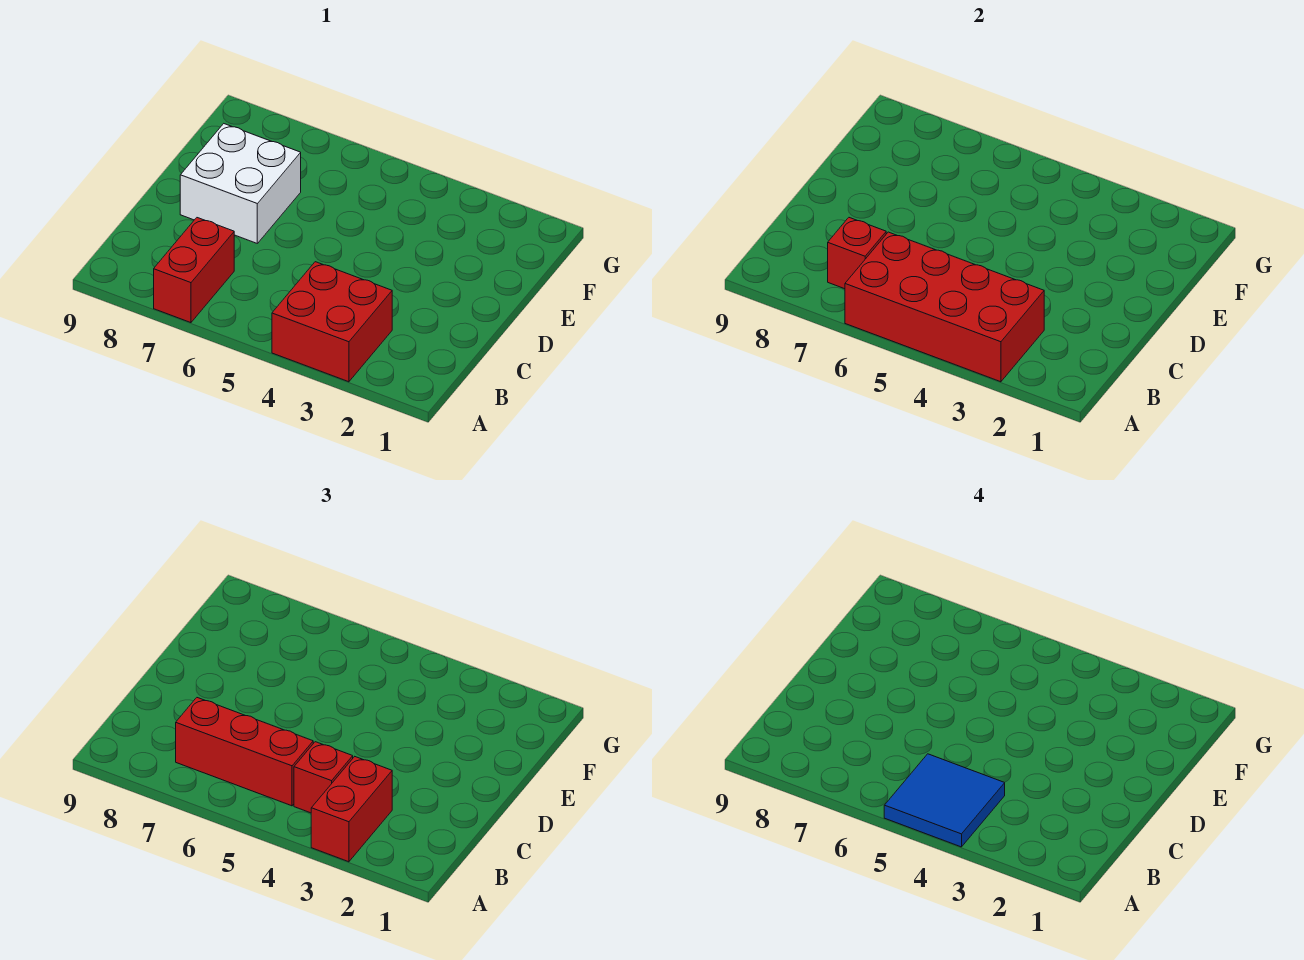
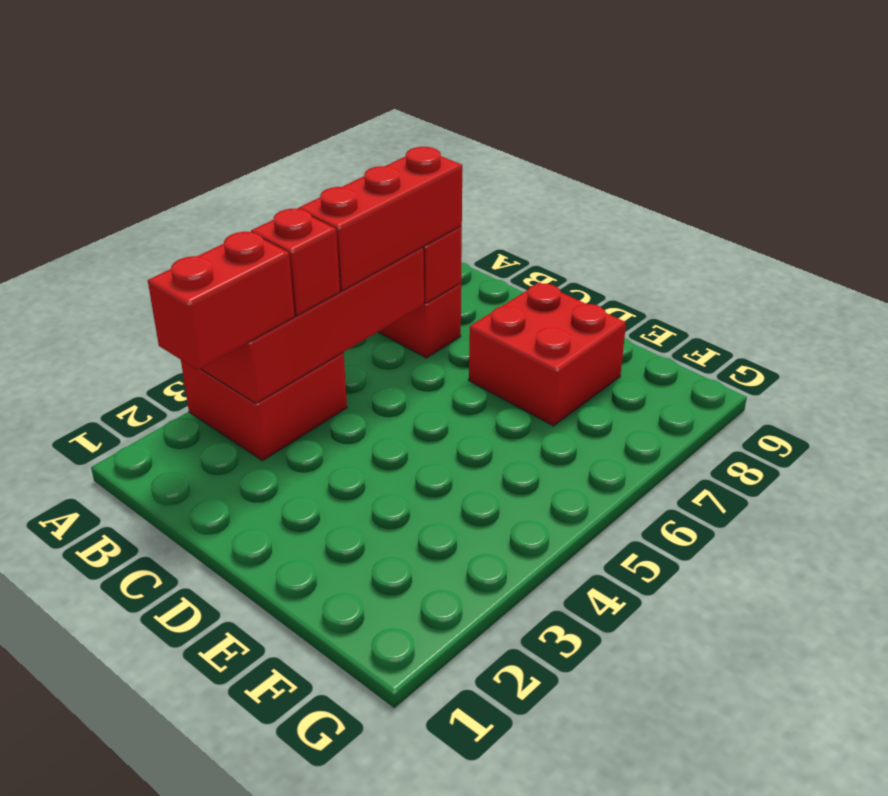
red 1x2 brick [311,757,392,862] -> red 1x2 brick turned to [148,232,295,370]
blue 2x2 tile [884,754,1005,847] -> none
white 2x2 brick [180,124,301,243] -> red 2x2 brick [469,283,626,426]

